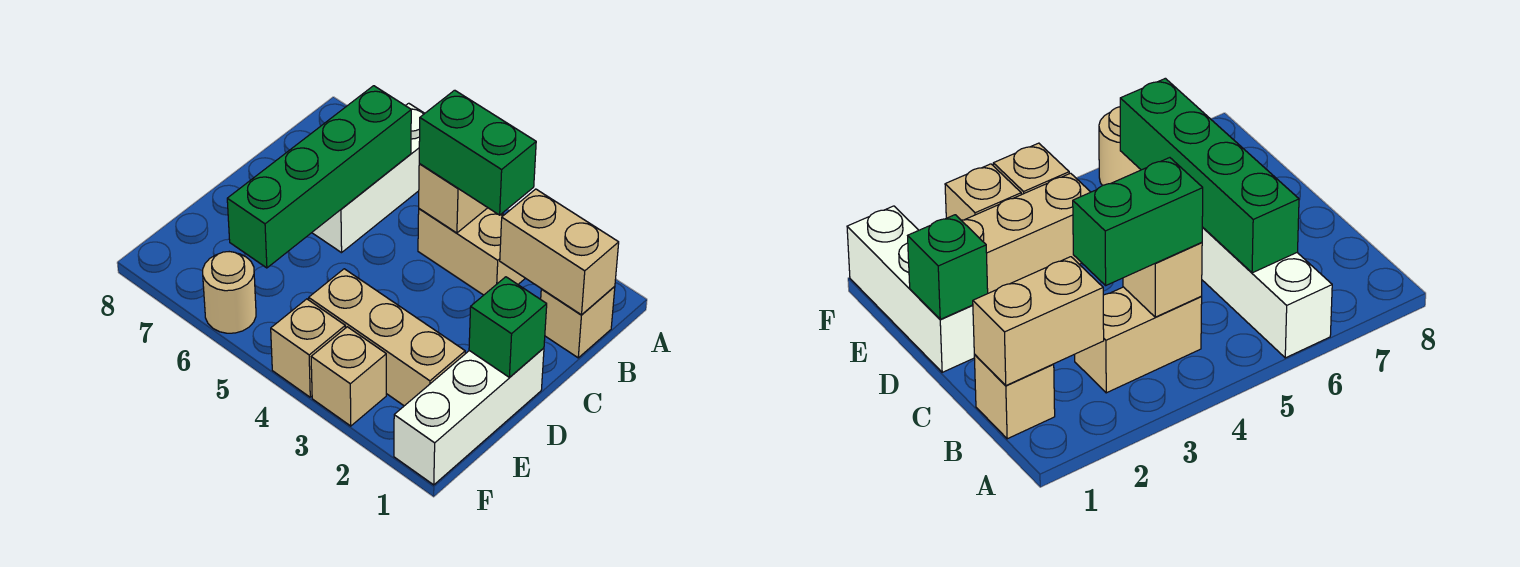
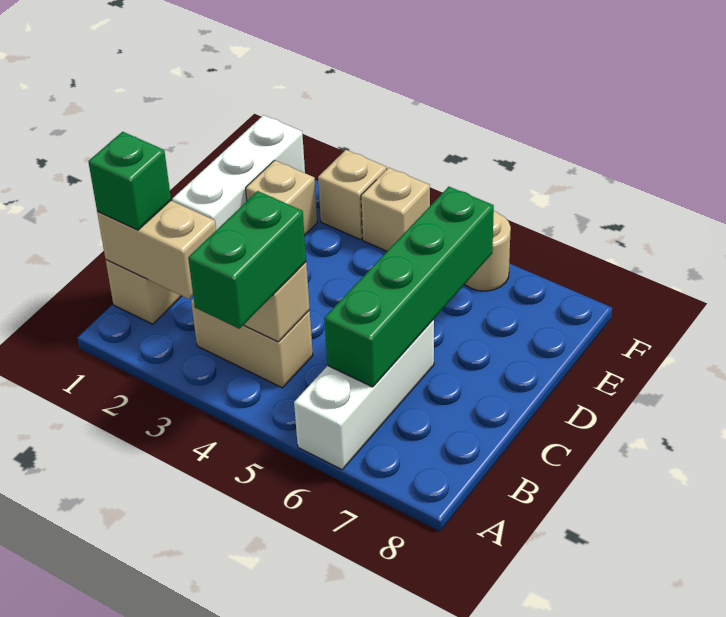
green 1x2 brick [419,90,536,215] -> green 1x2 brick turned to [188,191,306,329]
green 1x1 brick [469,277,547,377] -> green 1x1 brick moved to [88,132,171,230]
tan 1x3 brick [309,269,465,406] -> tan 1x1 brick [246,160,317,236]

